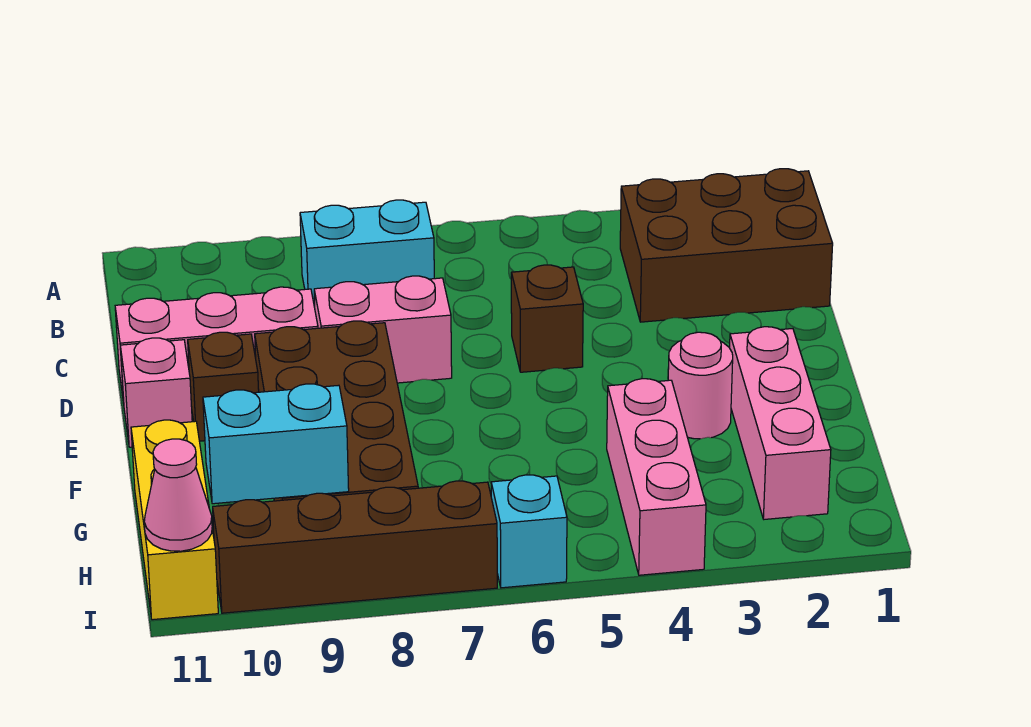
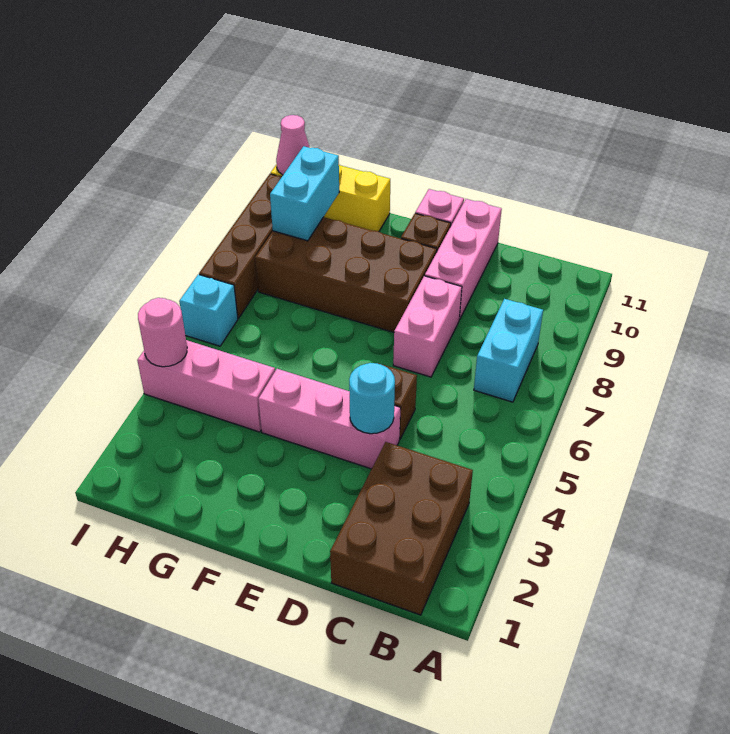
none -> cyan 1x1 round brick [349,363,395,434]
pink 1x3 brick [730,327,831,519] -> pink 1x3 brick moved to [258,369,401,469]
pink 1x1 round brick [668,332,733,439] -> pink 1x1 round brick moved to [138,298,187,367]

